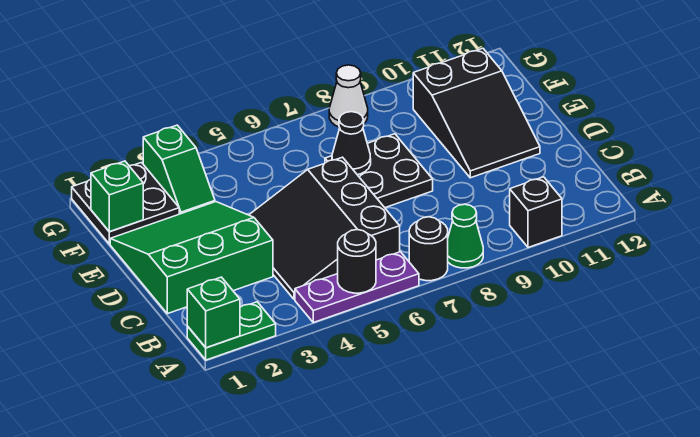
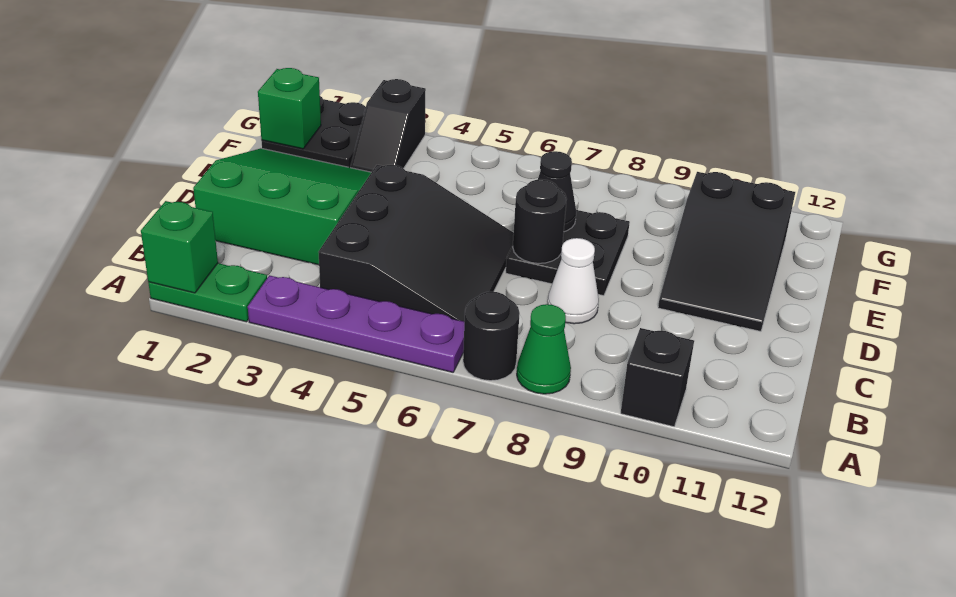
purple 1x3 plate [295,252,419,323] -> purple 1x4 plate [248,275,464,372]
black 1x1 round brick [338,230,376,293] -> black 1x1 round brick moved to [513,179,567,263]
black 3x3 slope [249,157,400,299] -> black 3x3 slope turned to [318,165,514,321]
green 1x2 slope [143,125,215,214] -> black 1x2 slope [350,79,426,172]
white 1x1 cone [329,65,368,127] -> white 1x1 cone moved to [547,238,599,324]

